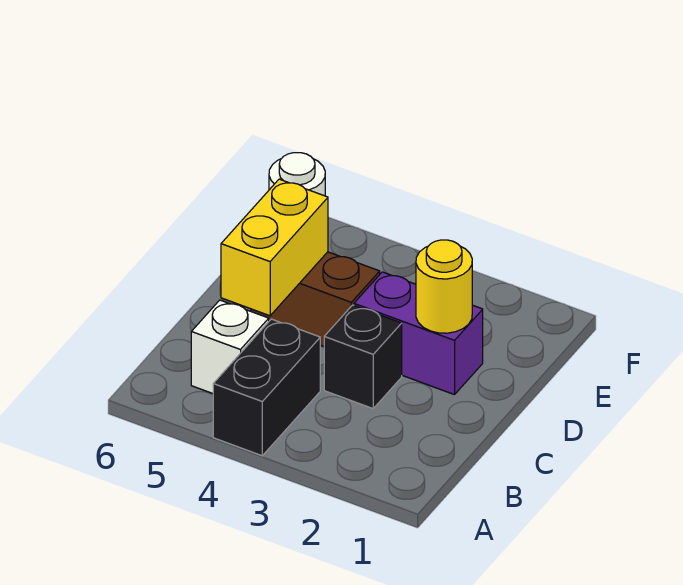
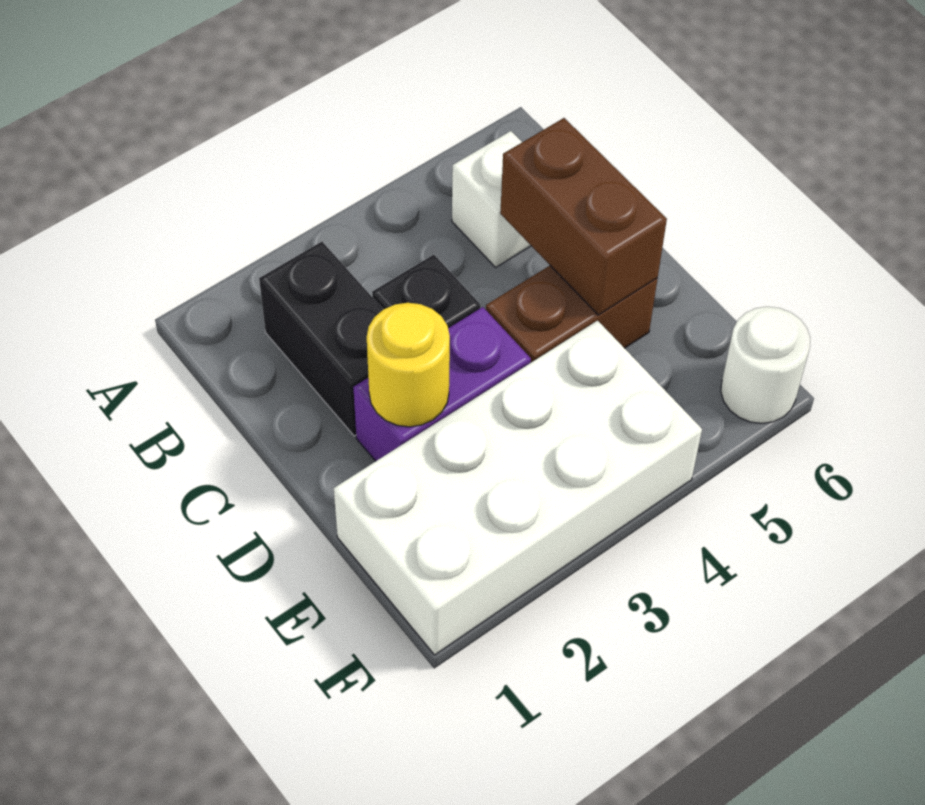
black 1x2 brick [213,319,320,456] -> black 1x2 brick moved to [259,242,383,436]
yellow 1x2 brick [221,179,328,316] -> brown 1x2 brick [500,118,667,315]
none -> white 2x4 brick [334,321,702,655]

